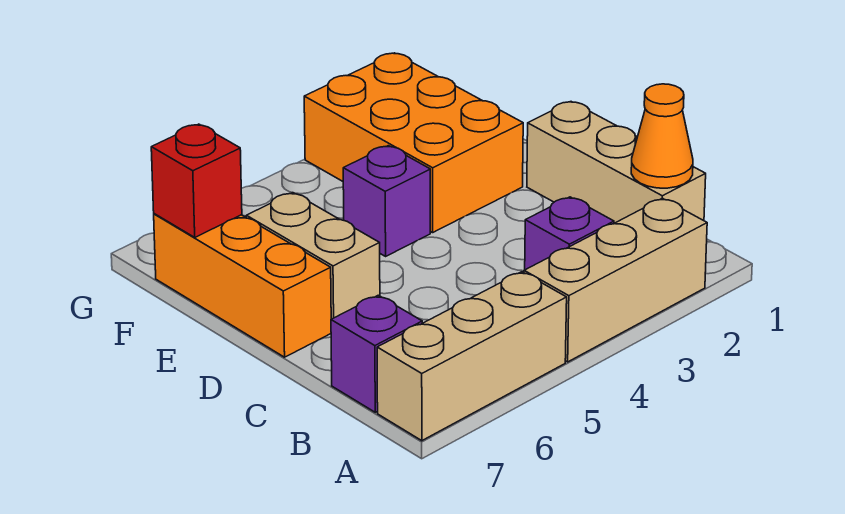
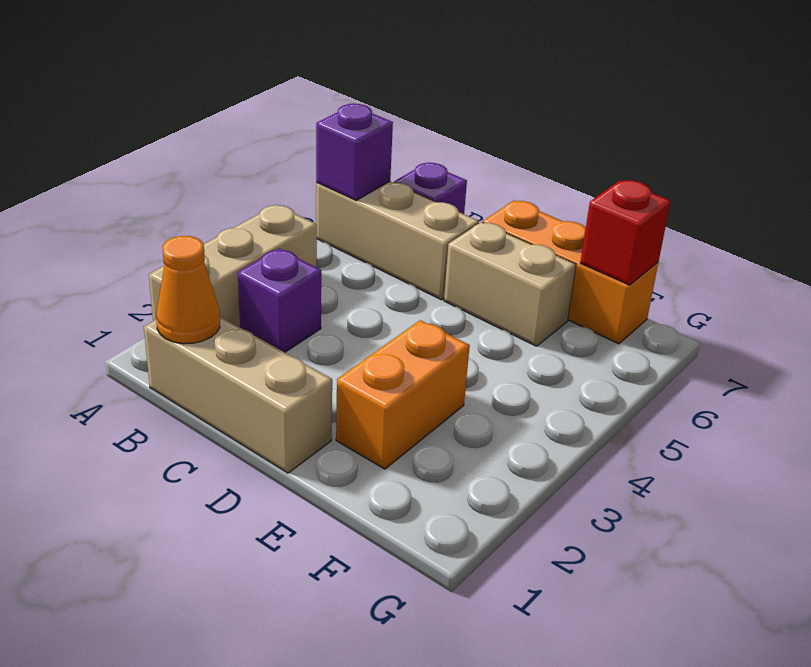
tan 1x3 brick [377,272,567,441] -> tan 1x3 brick turned to [316,181,479,300]
orange 2x3 brick [304,53,523,233] -> orange 1x2 brick [336,320,470,469]
purple 1x1 brick [343,146,430,256] -> purple 1x1 brick moved to [316,104,393,200]

